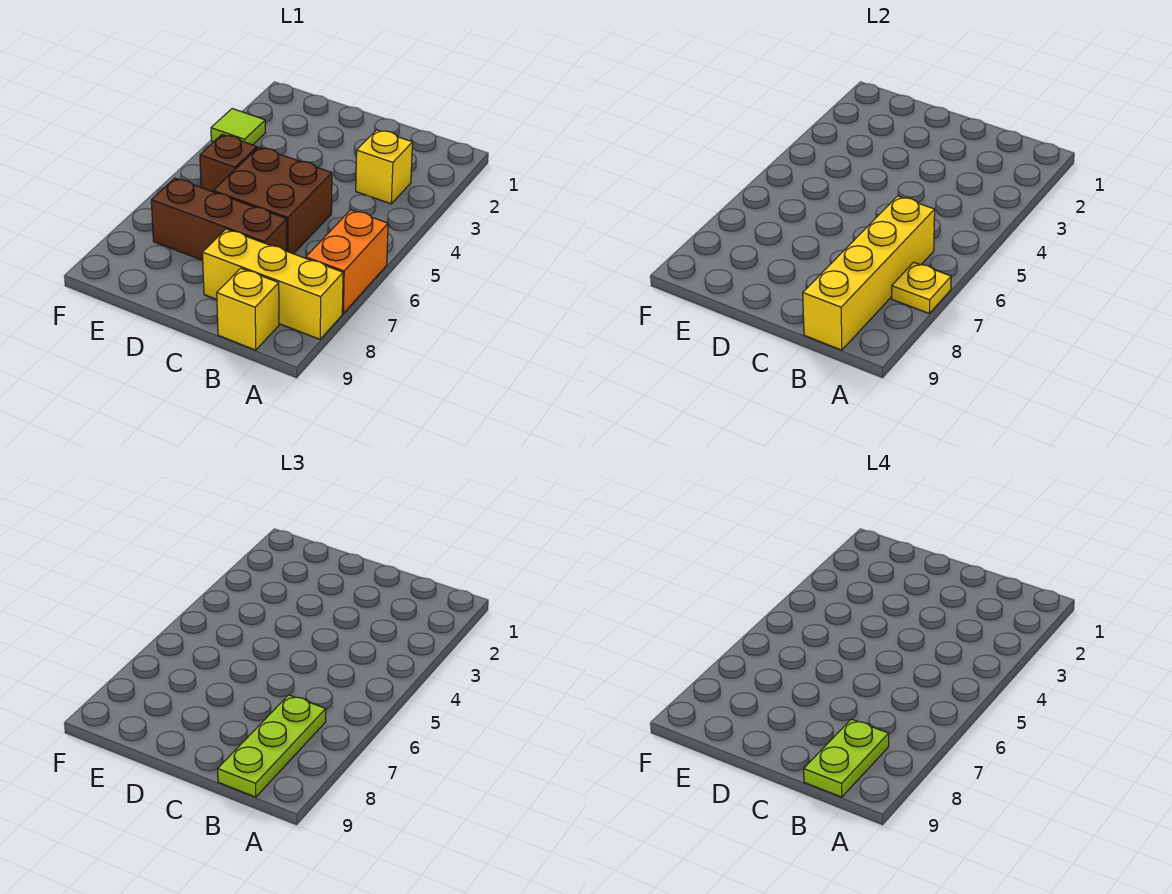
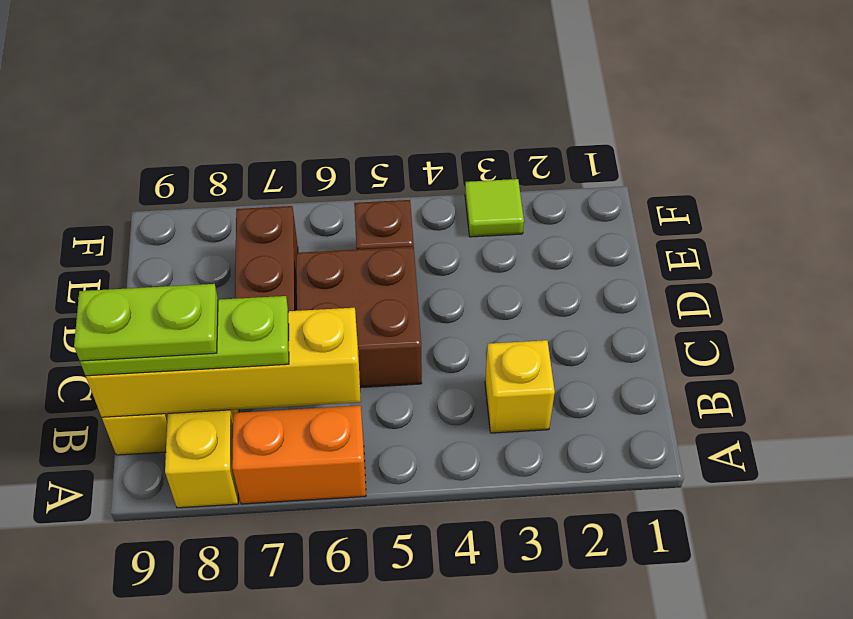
yellow 1x1 plate [892,262,951,313] -> none

